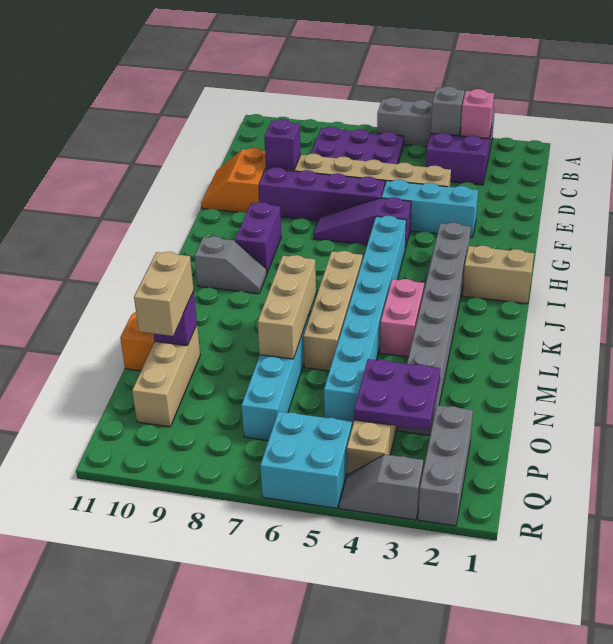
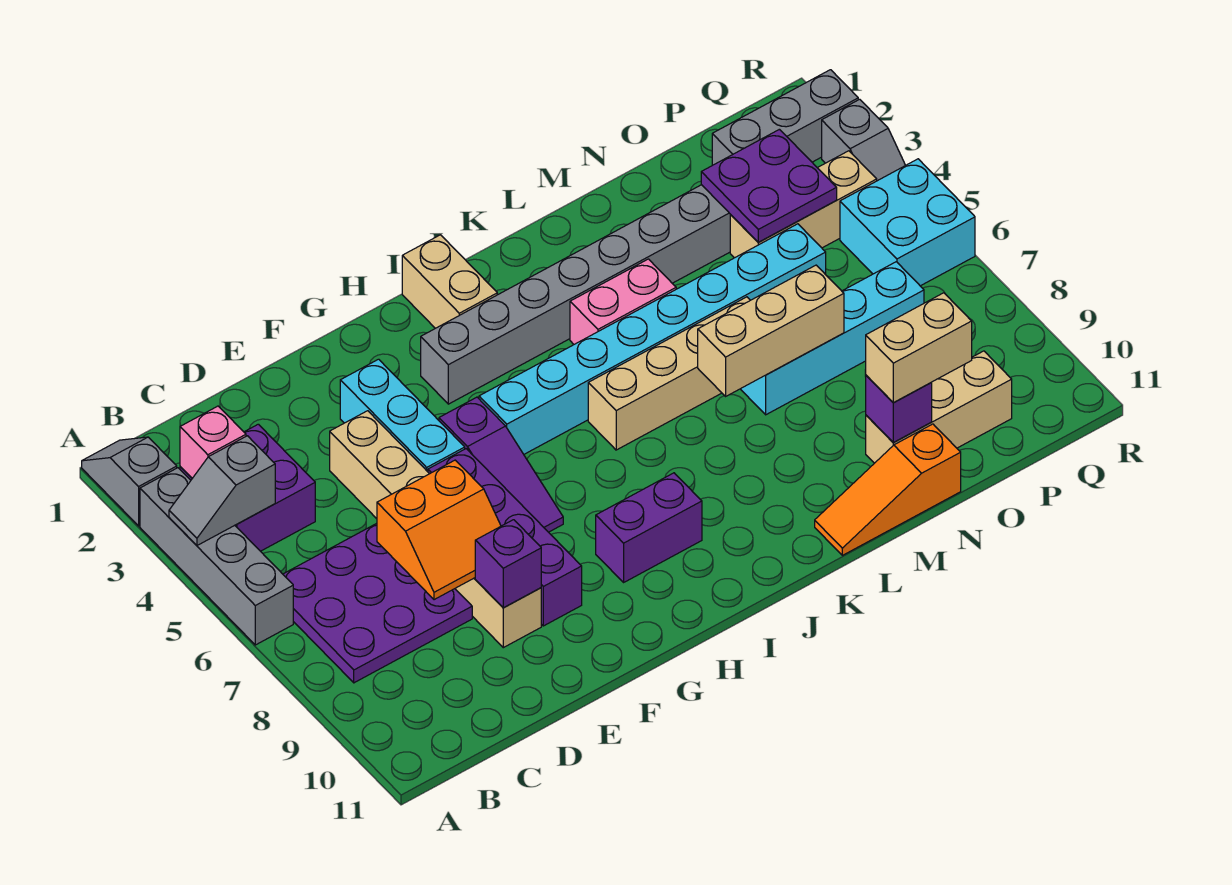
orange 2x2 slope [201,148,266,213] -> orange 2x2 slope moved to [377,460,501,600]
grey 1x2 slope [194,236,267,294] -> grey 1x2 slope moved to [82,437,177,526]

